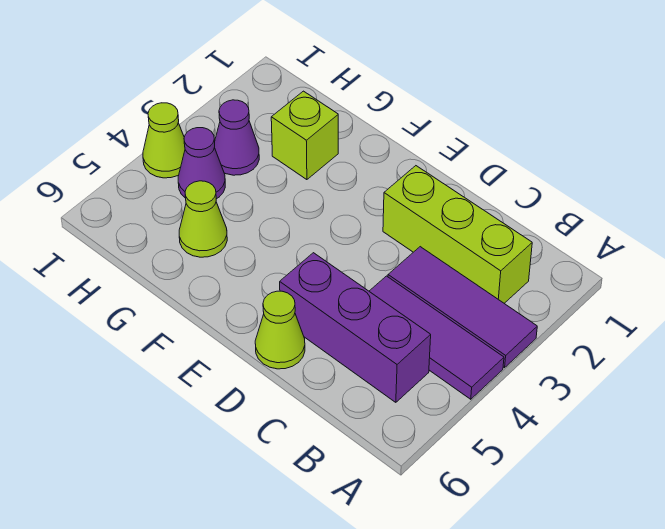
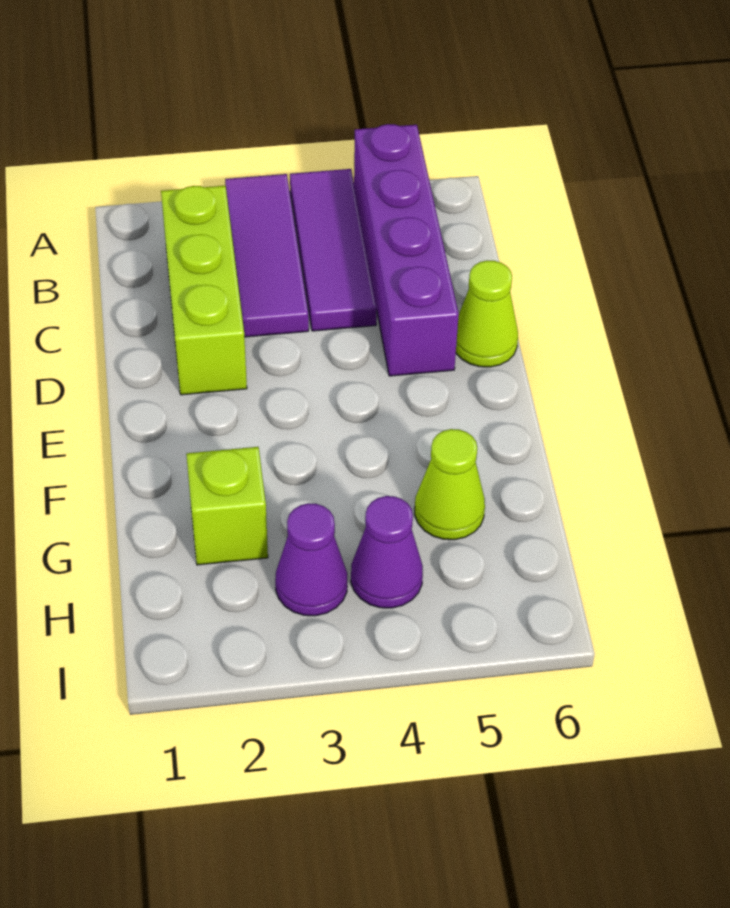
purple 1x3 brick [280,253,431,402] -> purple 1x4 brick [354,124,459,376]
lime 1x1 cone [143,103,185,178] -> none

